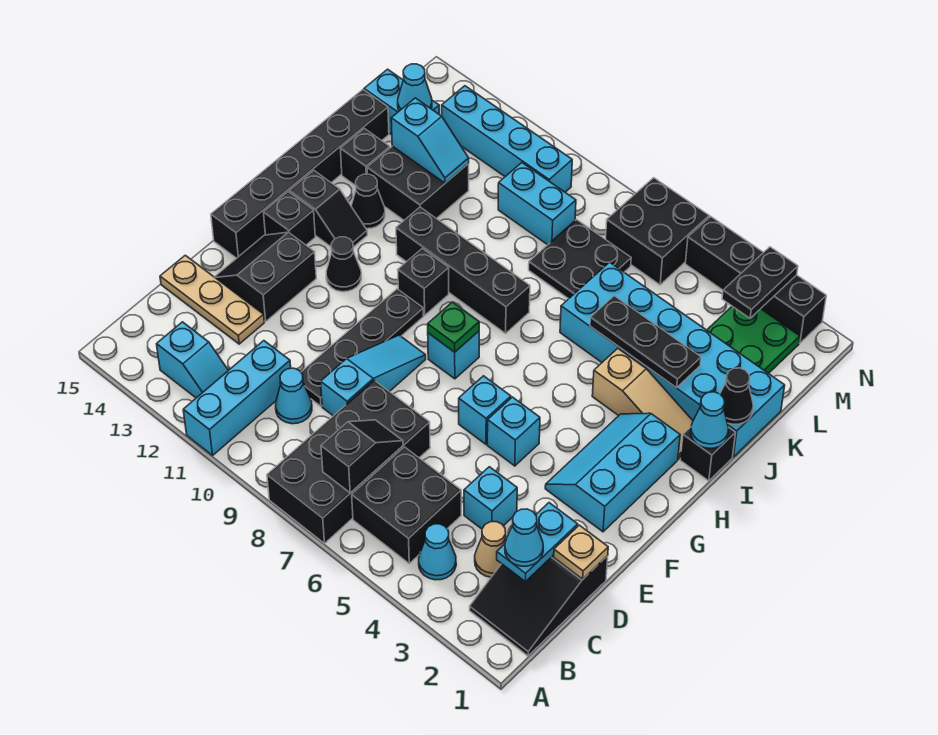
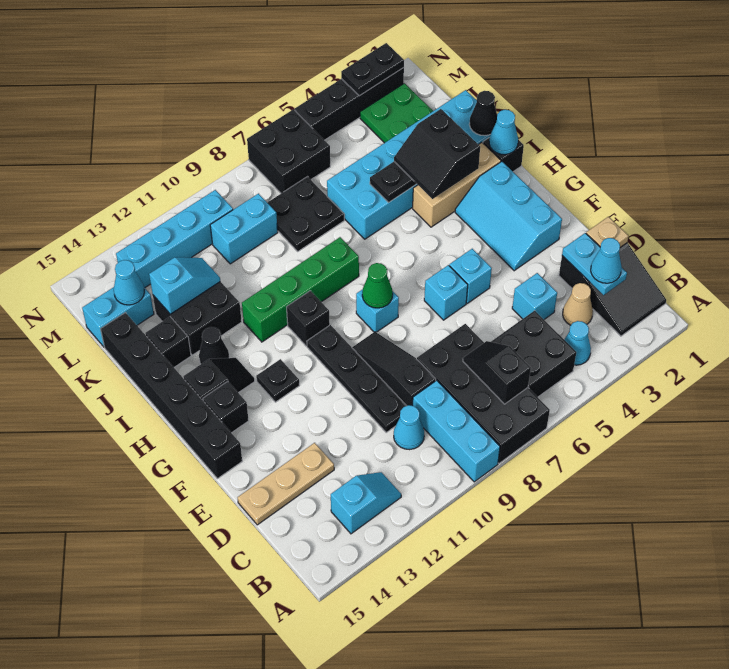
cyan 1x3 brick [183,341,291,455] -> cyan 1x3 brick moved to [413,380,500,482]
cyan 1x3 slope [321,335,426,416] -> black 1x3 slope [352,332,436,406]
black 2x2 slope [215,232,316,321] -> black 2x2 slope moved to [394,109,480,199]
green 1x1 plate [428,302,479,352] -> green 1x1 cone [362,263,393,308]
black 1x1 cone [326,237,361,292] -> black 1x1 plate [256,359,300,402]
tan 1x3 slope [592,348,693,459] -> tan 1x3 brick [413,143,501,227]
black 1x4 brick [396,207,530,333] -> green 1x4 brick [242,237,359,342]
black 1x2 plate [722,247,798,318] -> black 1x2 plate turned to [341,43,404,96]

